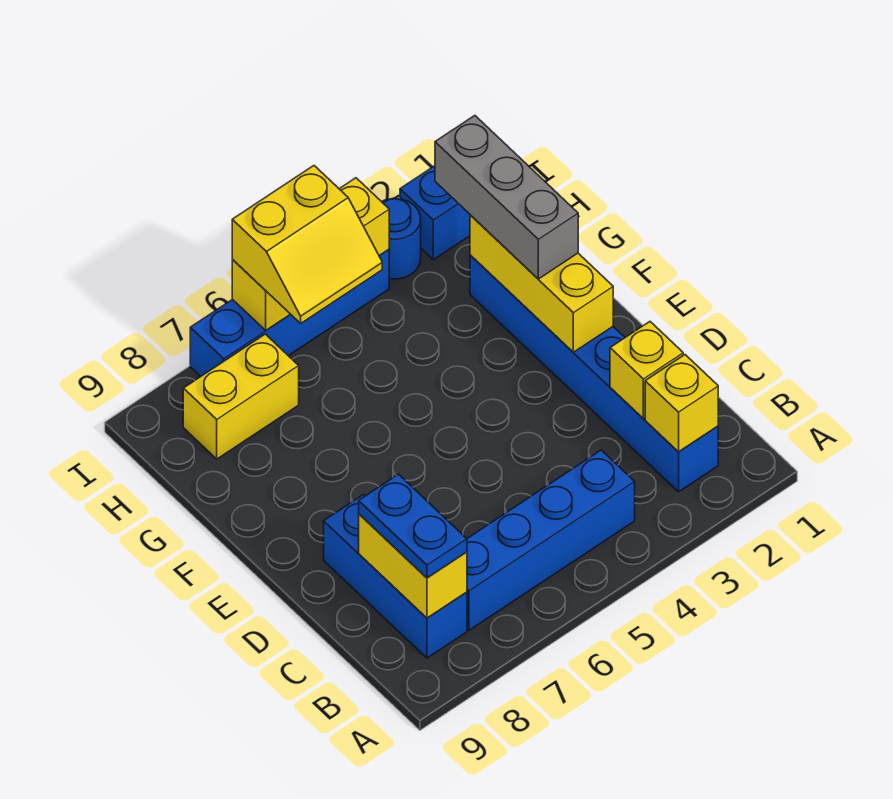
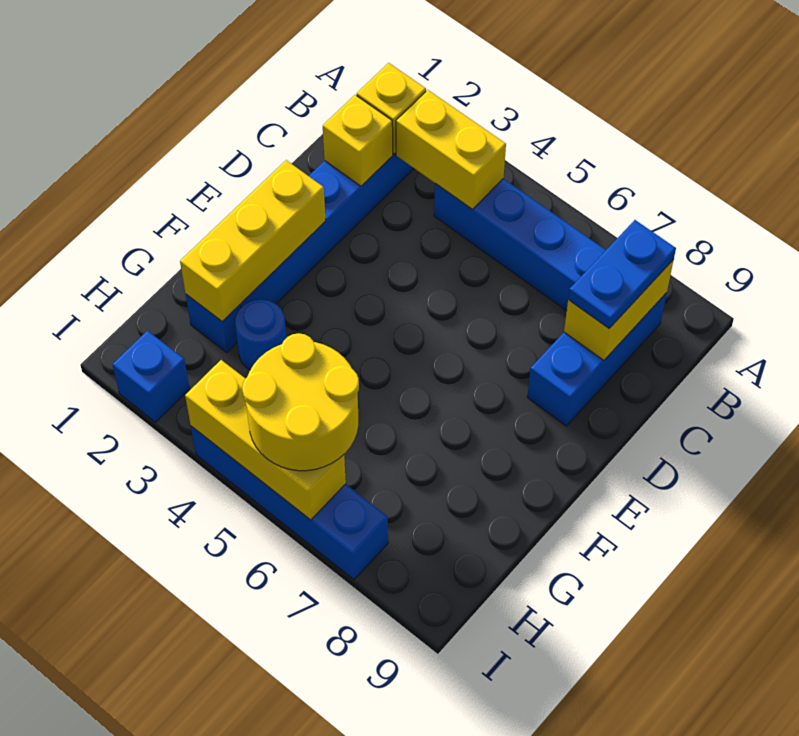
grey 1x3 brick [435,116,578,279] -> none
yellow 2x2 slope [232,166,382,323] -> yellow 2x2 round brick [242,333,359,471]
yellow 1x2 brick [183,334,299,459] -> yellow 1x2 brick moved to [396,90,506,209]
blue 1x1 round brick [382,198,421,279] -> blue 1x1 round brick moved to [235,299,287,370]

